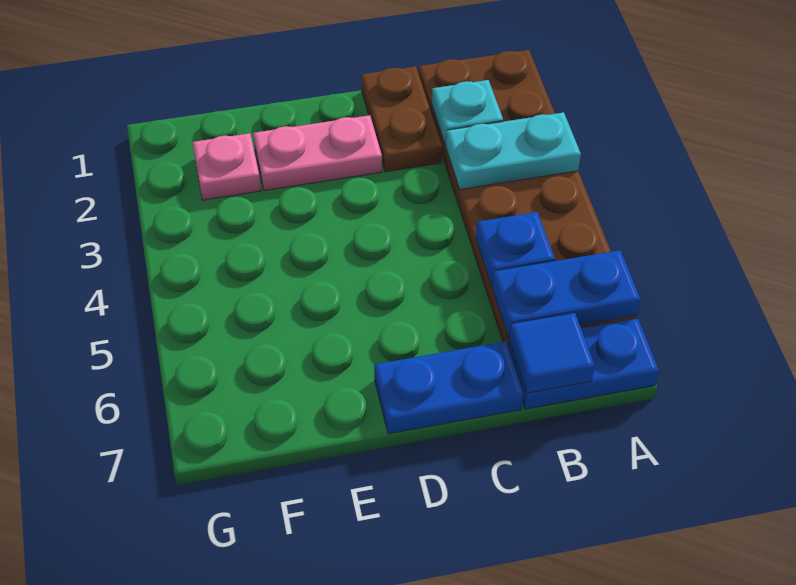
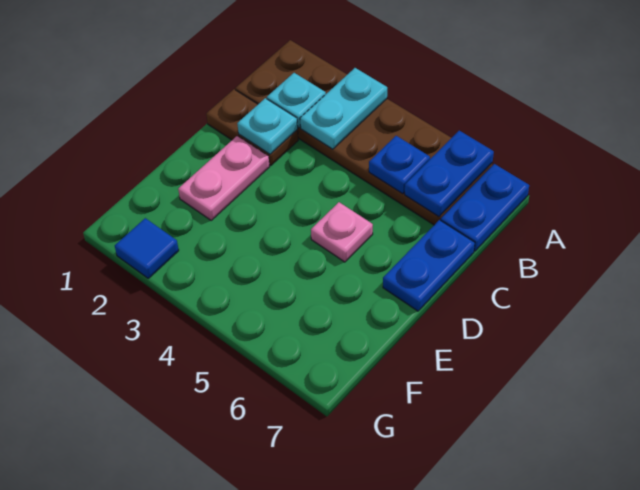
blue 1x1 tile [509,313,594,393] -> blue 1x1 tile moved to [115,218,179,278]
none -> cyan 1x1 plate [237,98,298,154]
pink 1x1 plate [192,133,261,200] -> pink 1x1 plate moved to [311,202,373,262]

